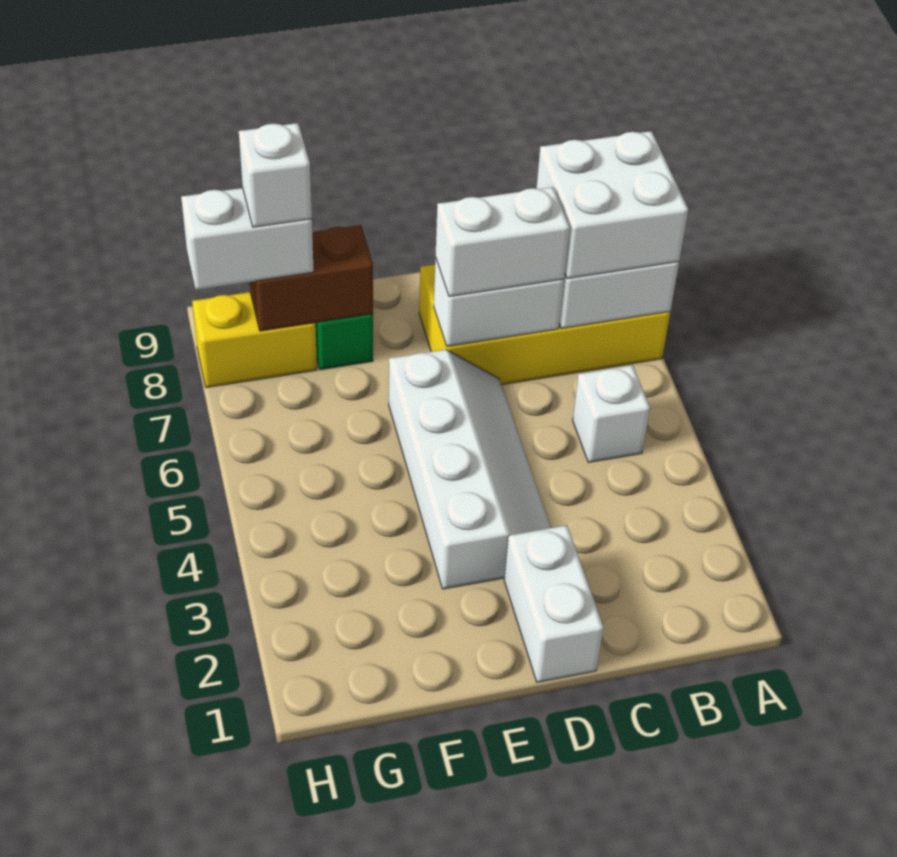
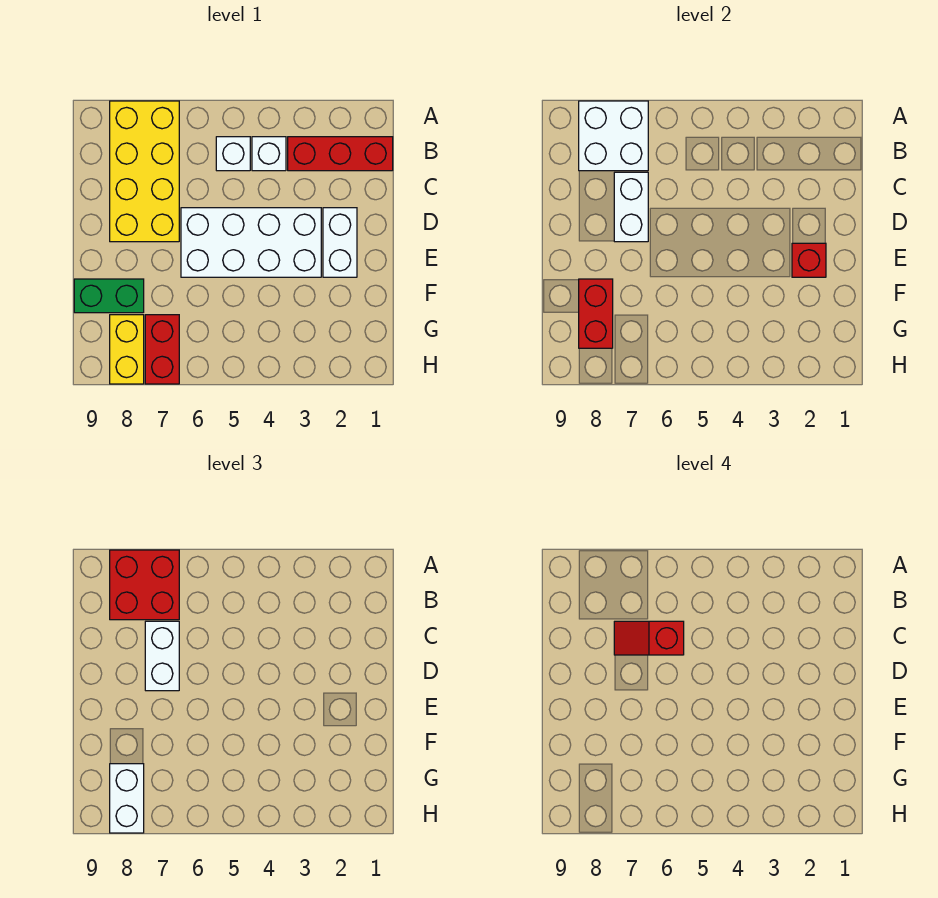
white 2x2 brick [536,131,688,279] -> red 2x2 brick [110,550,179,620]
none -> red 1x3 brick [288,137,393,171]
none -> red 1x2 slope [614,621,684,655]
white 1x2 brick [504,525,604,682] -> white 1x2 brick turned to [323,208,357,277]
white 2x4 slope [389,349,551,589] -> white 2x4 brick [181,208,321,277]
none -> red 1x1 brick [792,243,826,277]
brown 1x2 brick [250,225,373,331] -> red 1x2 brick [579,279,613,348]
none -> red 1x2 brick [145,315,179,384]
white 1x1 brick [239,123,312,227] -> white 1x1 brick moved to [252,137,286,171]

